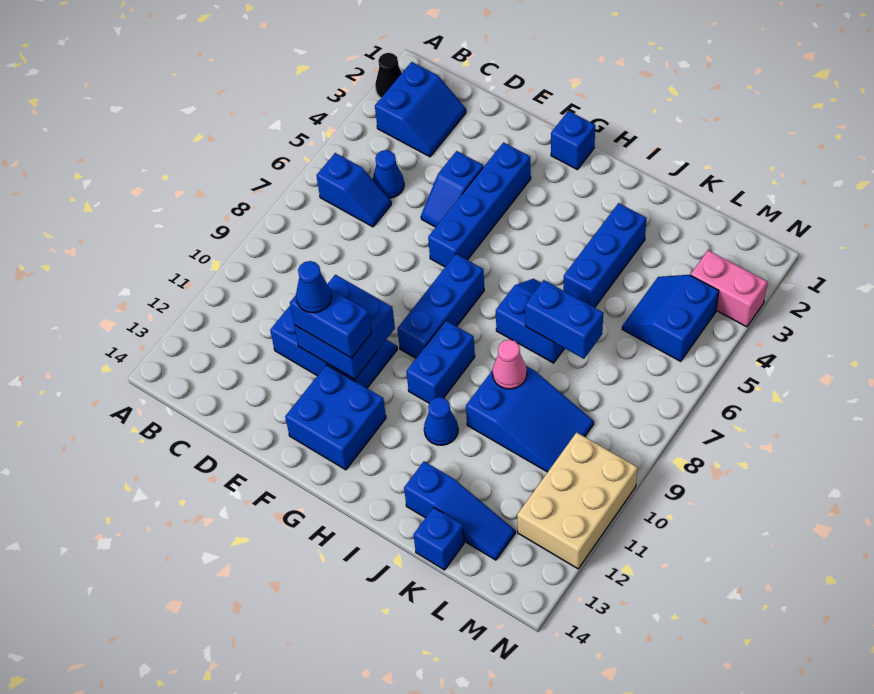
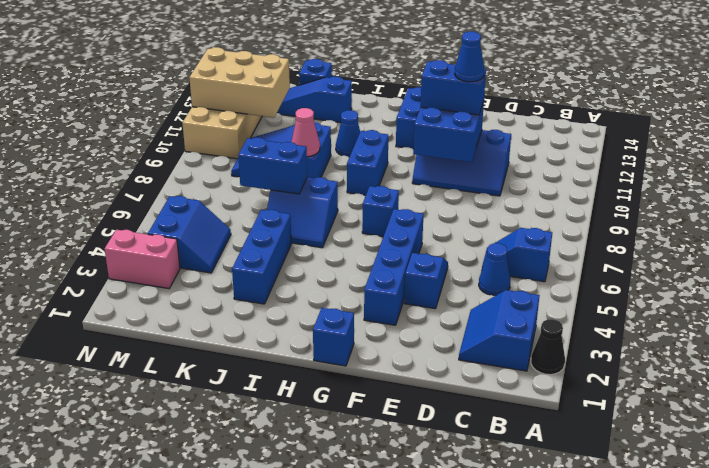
blue 1x3 brick [397,254,484,358] -> blue 1x1 brick [362,186,399,237]
none -> tan 2x3 brick [189,47,290,118]

